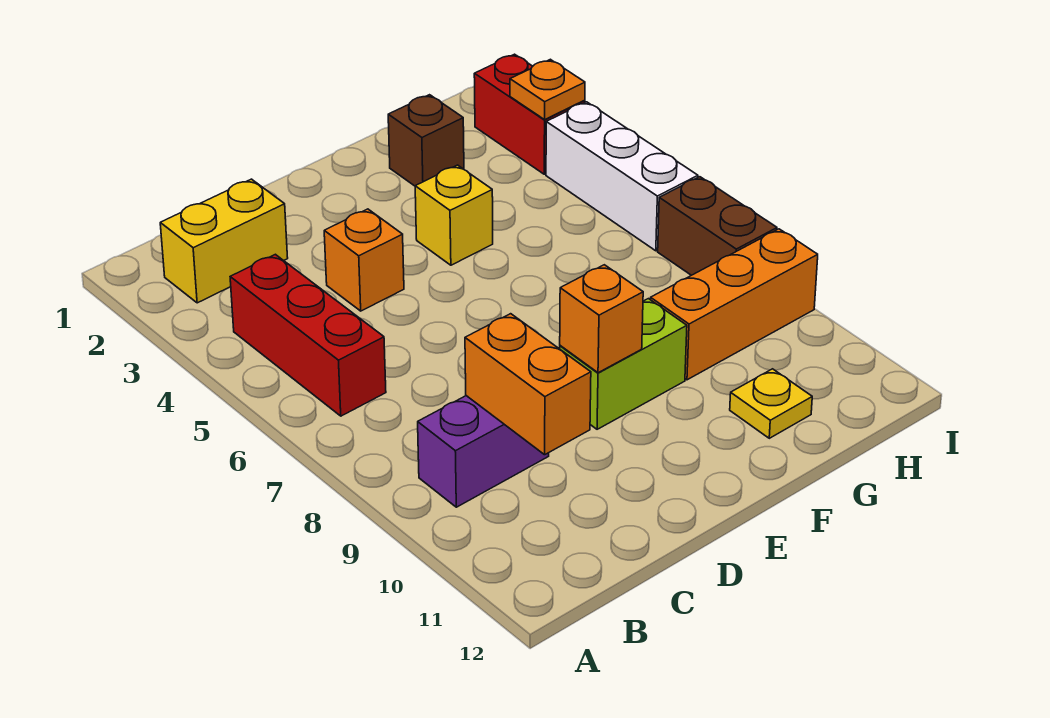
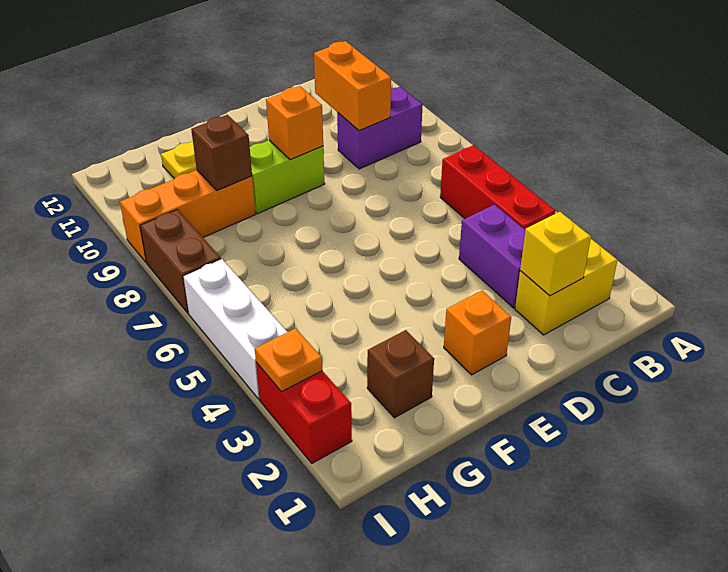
none -> purple 1x2 brick [459,205,525,308]
orange 1x1 brick [324,209,404,311] -> orange 1x1 brick moved to [444,291,511,375]
yellow 1x1 brick [415,165,493,265] -> yellow 1x1 brick moved to [520,212,591,296]
none -> brown 1x1 brick [191,115,252,190]

